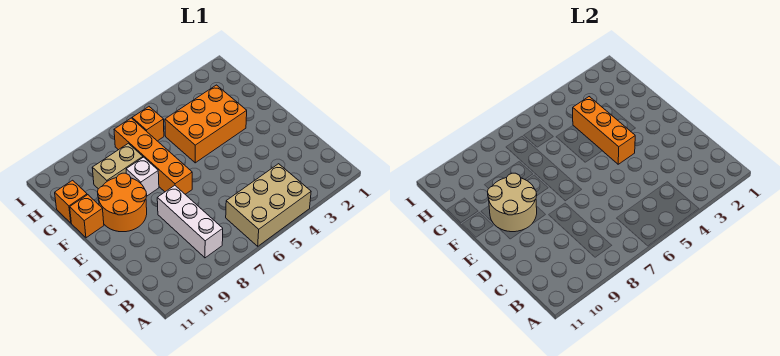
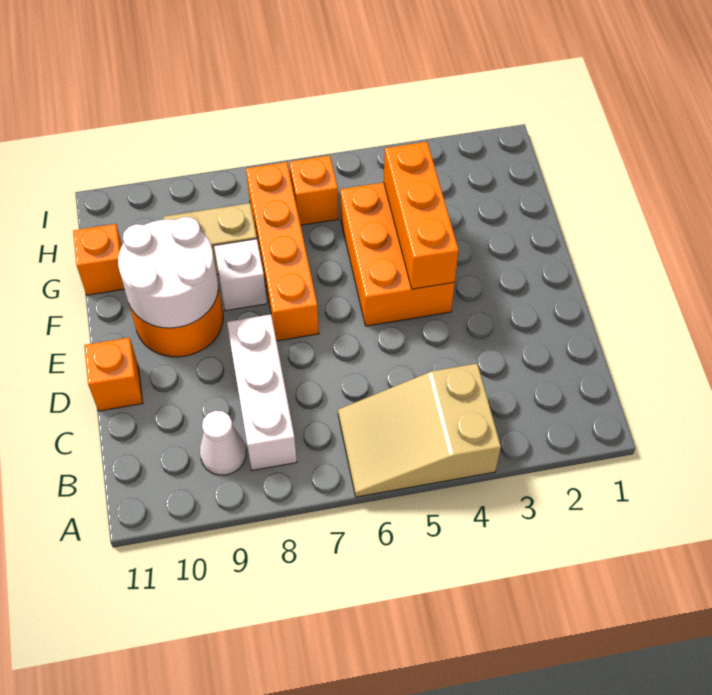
tan 2x3 brick [226,164,311,246] -> tan 2x3 slope [338,363,501,497]
none -> white 1x1 cone [200,411,246,475]
tan 2x2 round brick [488,173,537,232] -> white 2x2 round brick [118,217,218,328]
orange 2x3 brick [165,85,247,163] -> orange 2x3 brick turned to [340,183,455,326]
orange 1x1 brick [70,195,104,238] -> orange 1x1 brick moved to [84,338,143,411]

